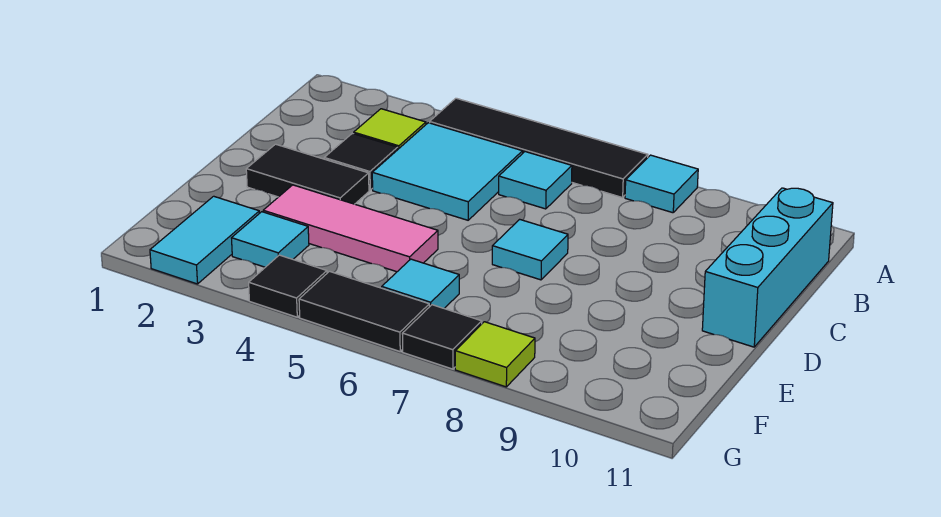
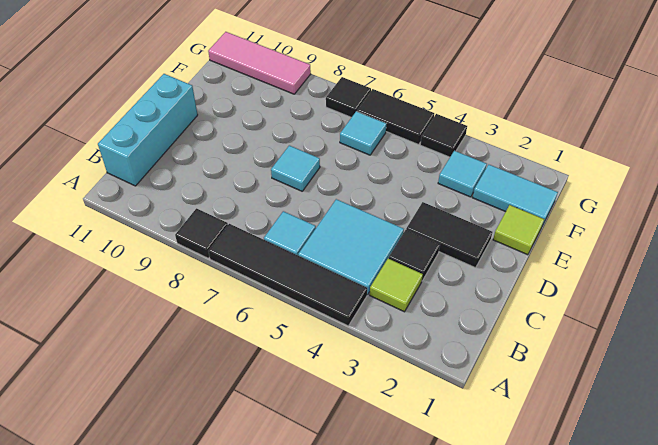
cyan 1x1 tile [625,155,698,213] -> black 1x1 tile [175,208,228,258]
pink 1x3 tile [263,185,438,272] -> pink 1x3 tile moved to [208,32,311,94]
cyan 1x2 tile [150,196,259,284] -> cyan 1x2 tile turned to [472,165,558,226]
lime 1x1 tile [455,322,535,387] -> lime 1x1 tile moved to [493,205,544,255]

